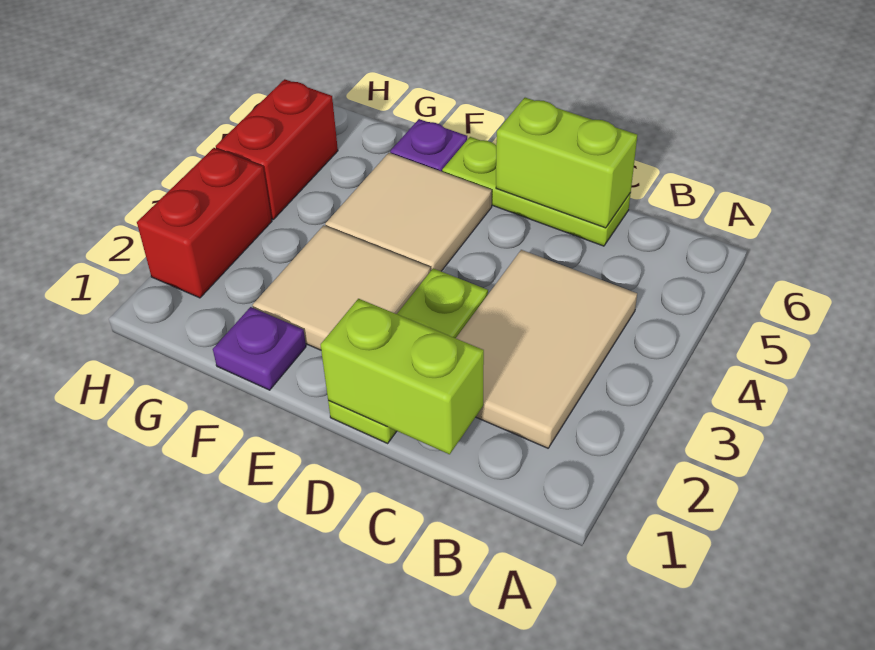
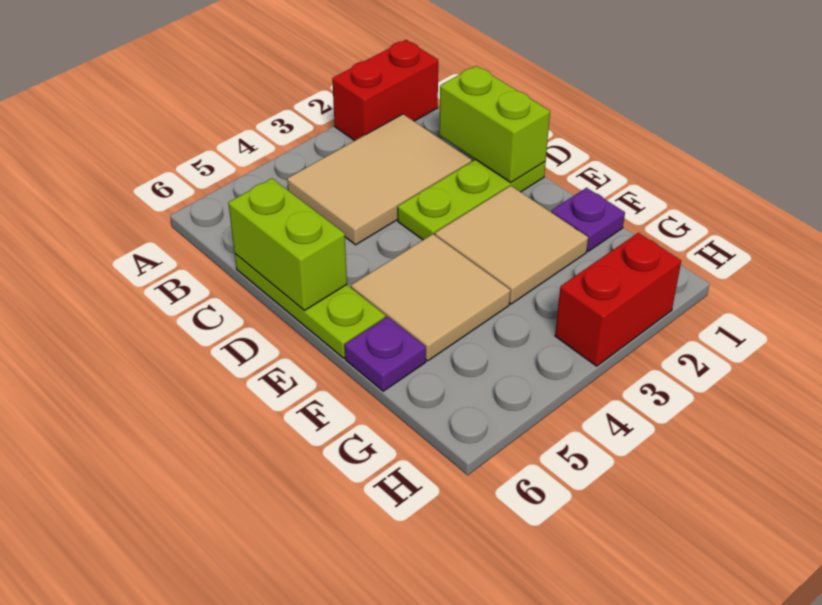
red 1x2 brick [216,79,338,219] -> red 1x2 brick moved to [332,40,438,141]

